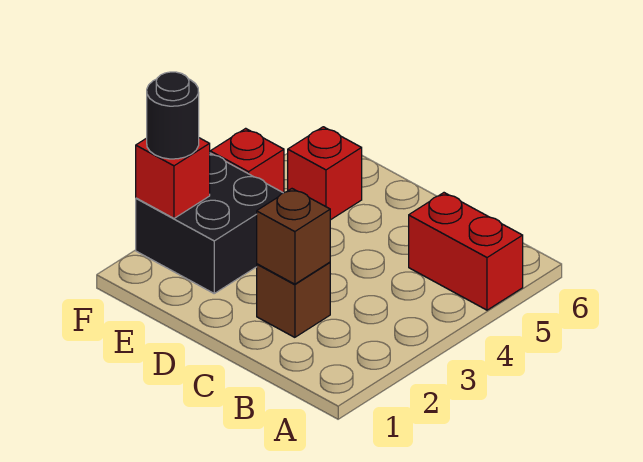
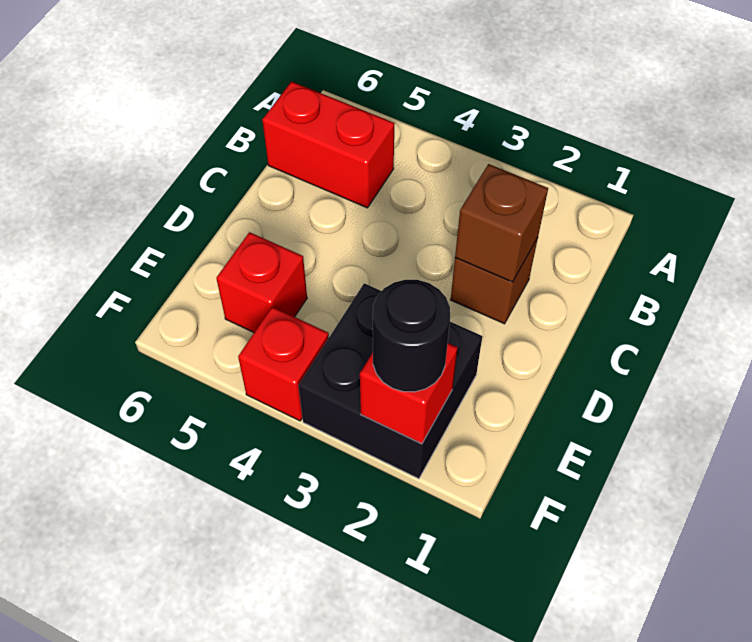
red 1x2 brick [409,193,523,310] -> red 1x2 brick turned to [262,82,395,208]

